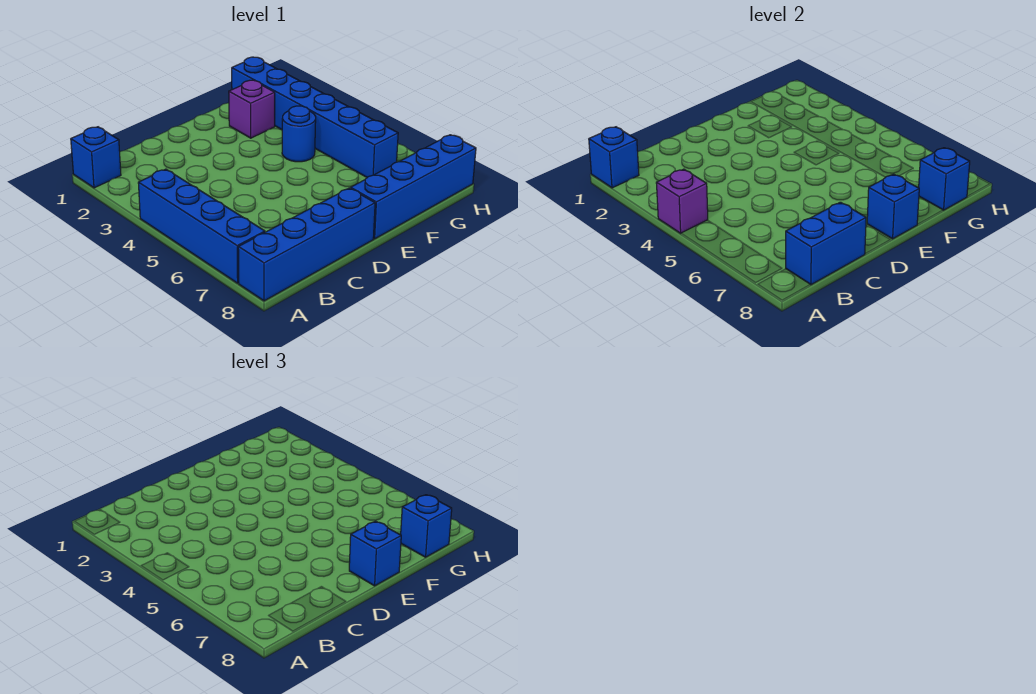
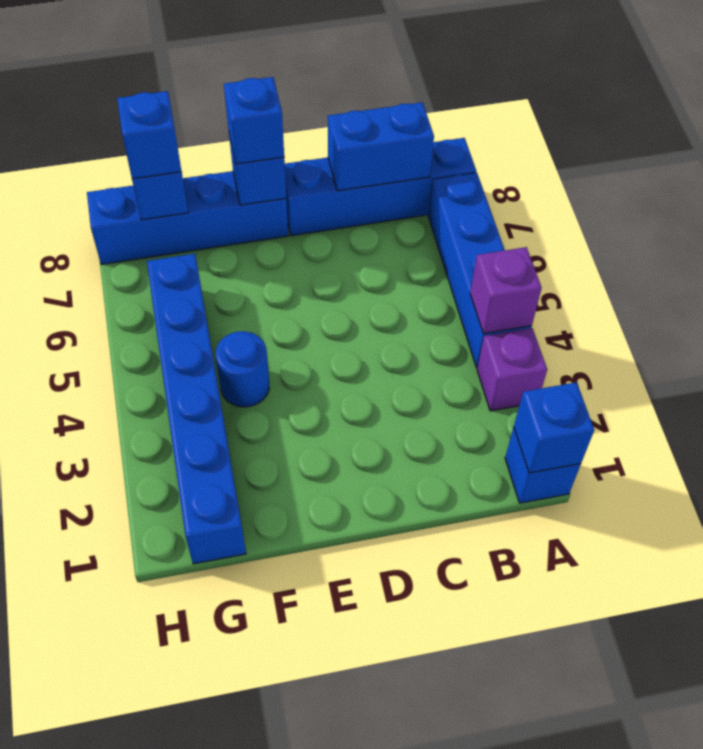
purple 1x1 brick [229,80,275,138] -> purple 1x1 brick moved to [477,328,547,411]

